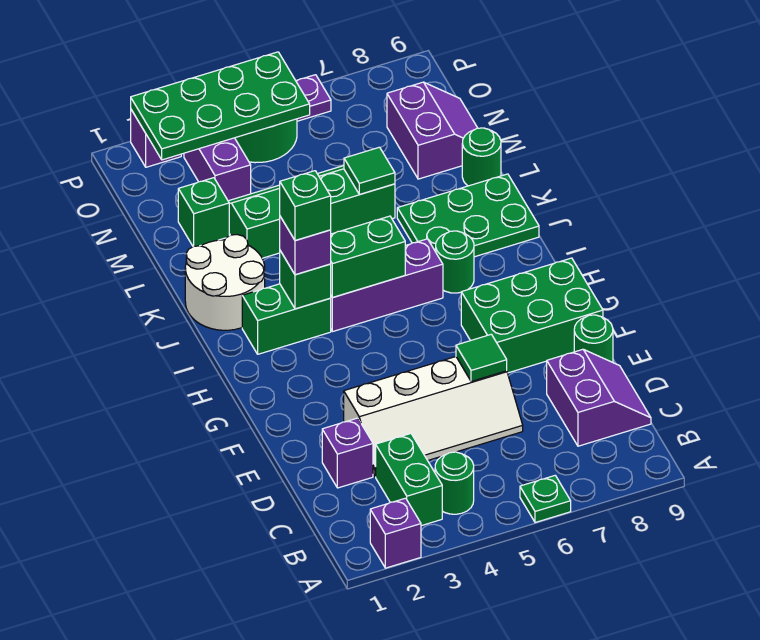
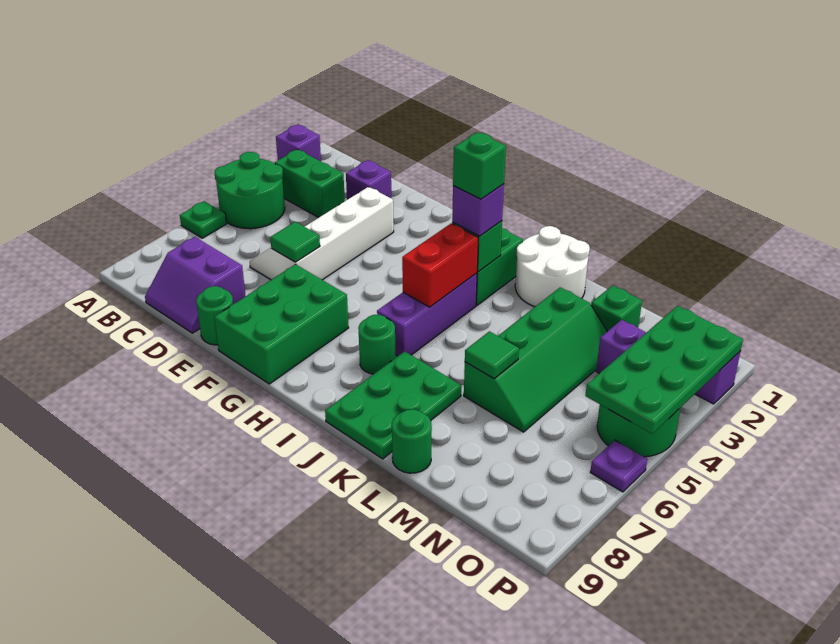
green 1x1 round brick [435,452,474,514] -> green 2x2 round brick [215,152,285,229]
green 1x2 brick [331,216,405,298] -> red 1x2 brick [402,223,478,307]
purple 2x2 slope [387,82,477,179] -> none

